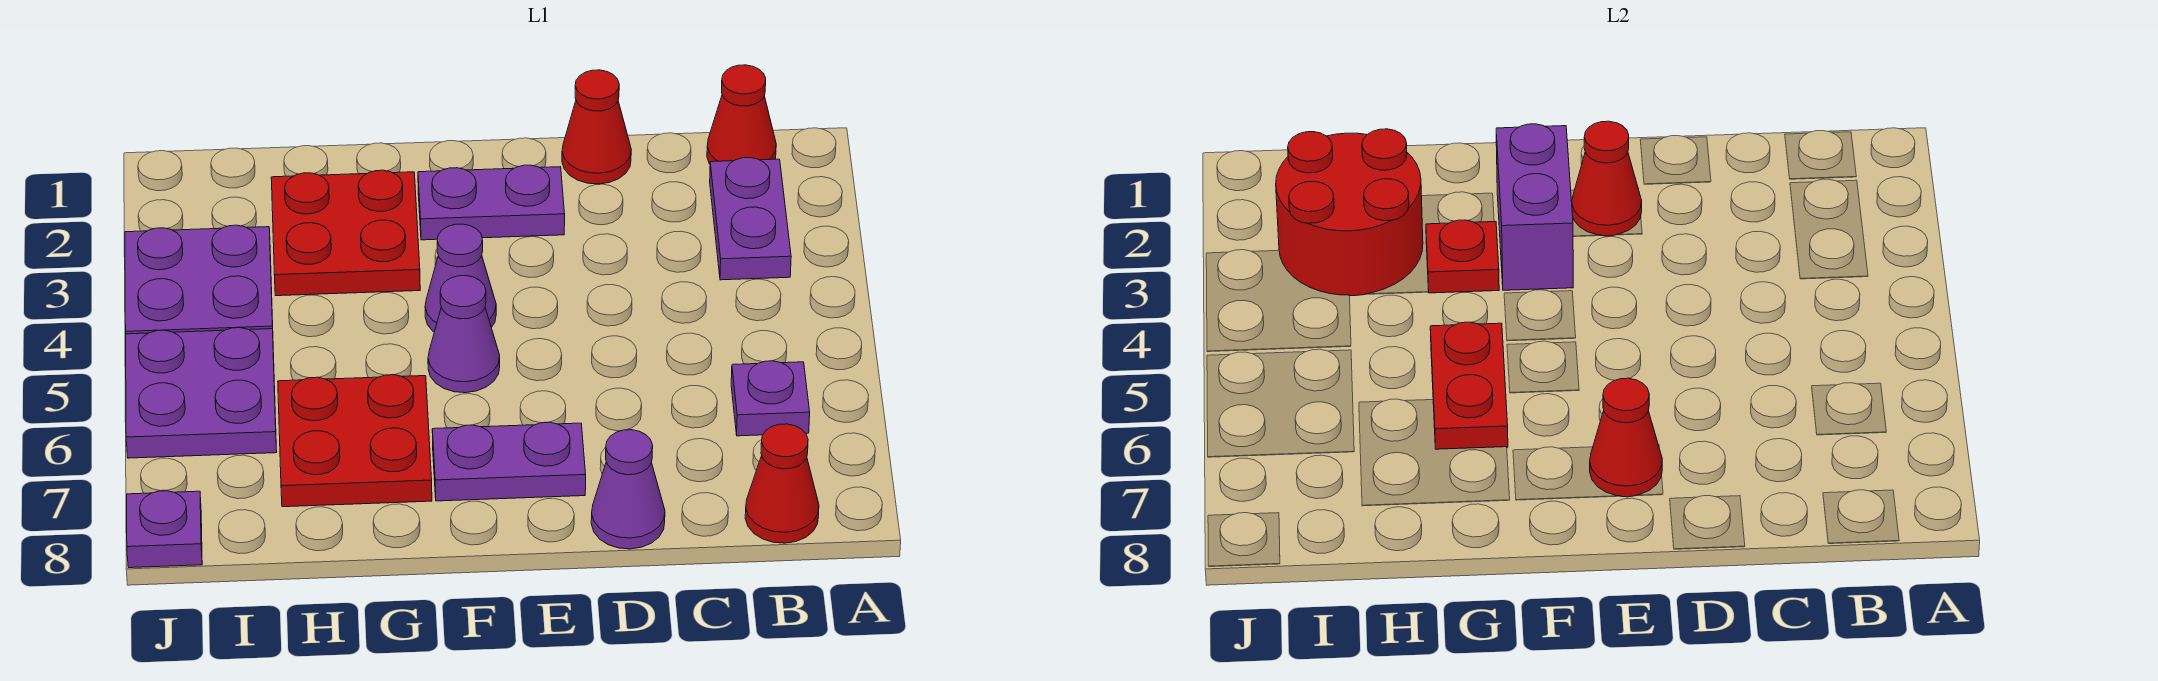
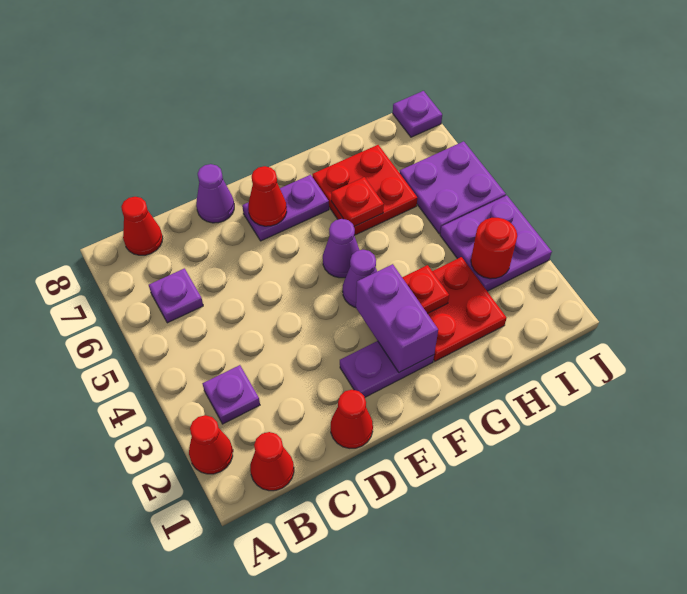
purple 1x2 plate [710,158,791,280] -> purple 1x1 plate [202,365,260,424]
red 1x1 cone [1572,121,1642,236] -> red 1x1 cone moved to [189,415,233,474]
red 1x2 plate [1430,322,1508,449] -> red 1x1 plate [331,177,384,227]
red 2x2 round brick [1276,129,1423,296] -> red 1x1 round brick [471,218,517,279]

